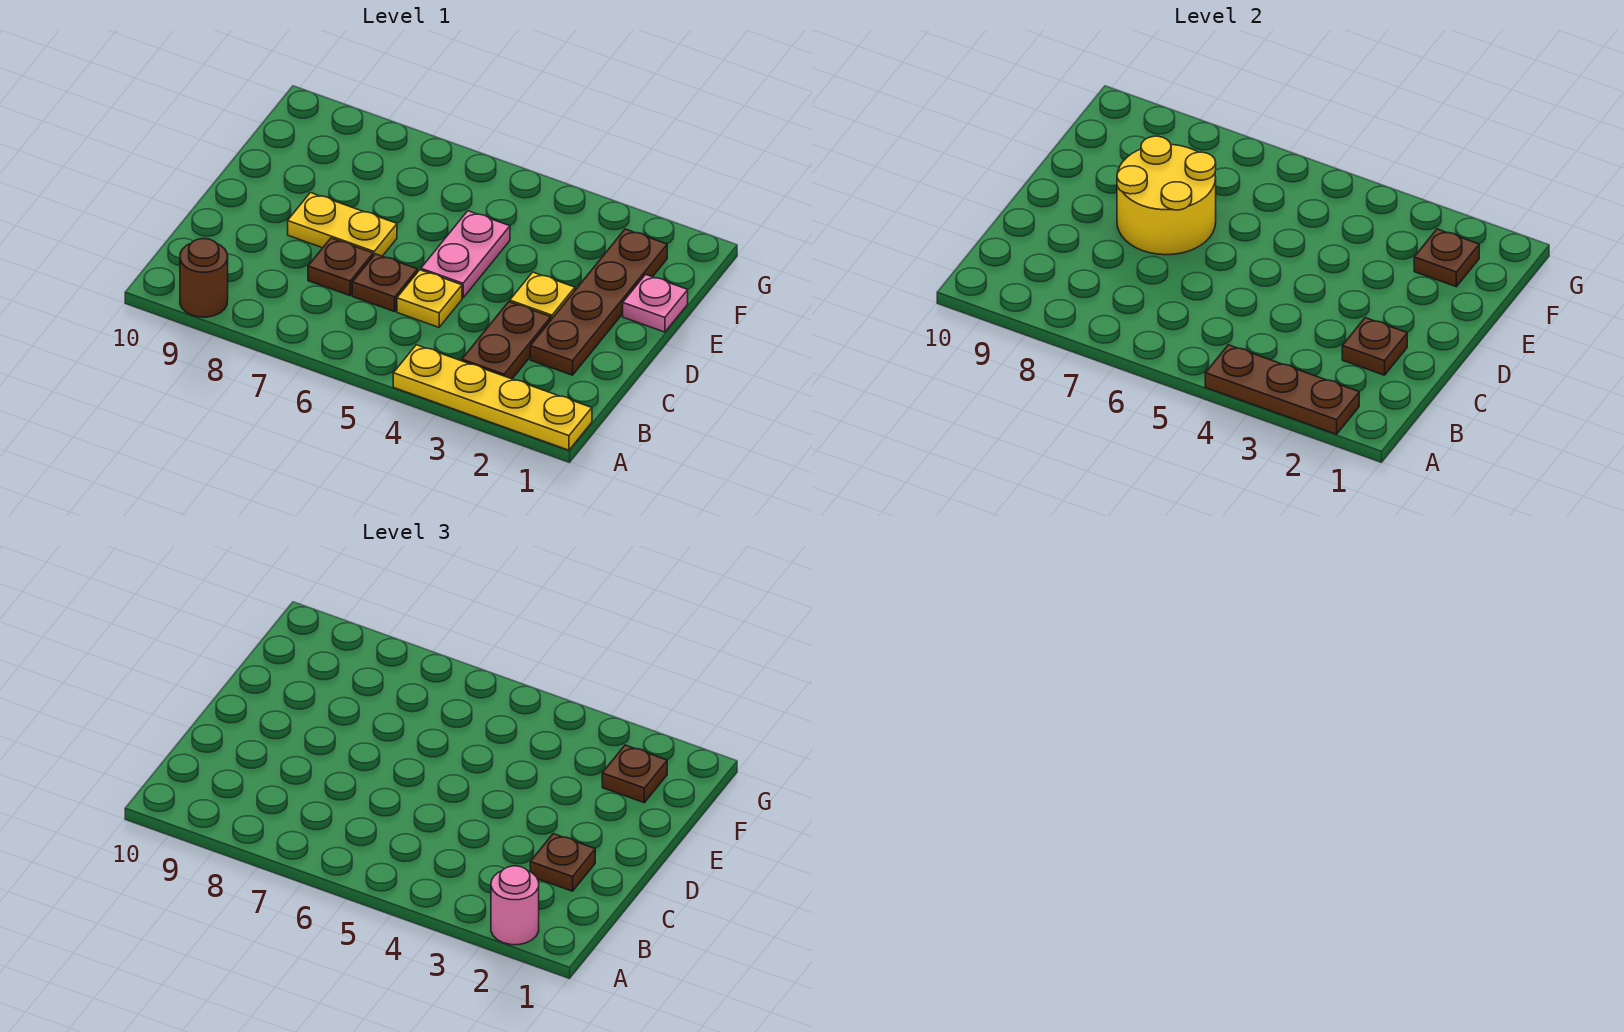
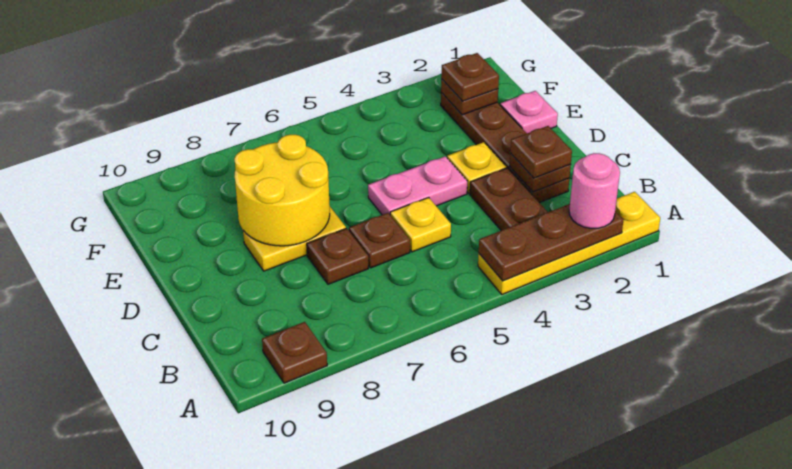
brown 1x1 round brick [180,239,228,317] -> brown 1x1 plate [262,322,327,383]
pink 1x2 plate [421,211,510,298] -> pink 1x2 plate turned to [368,156,467,215]

